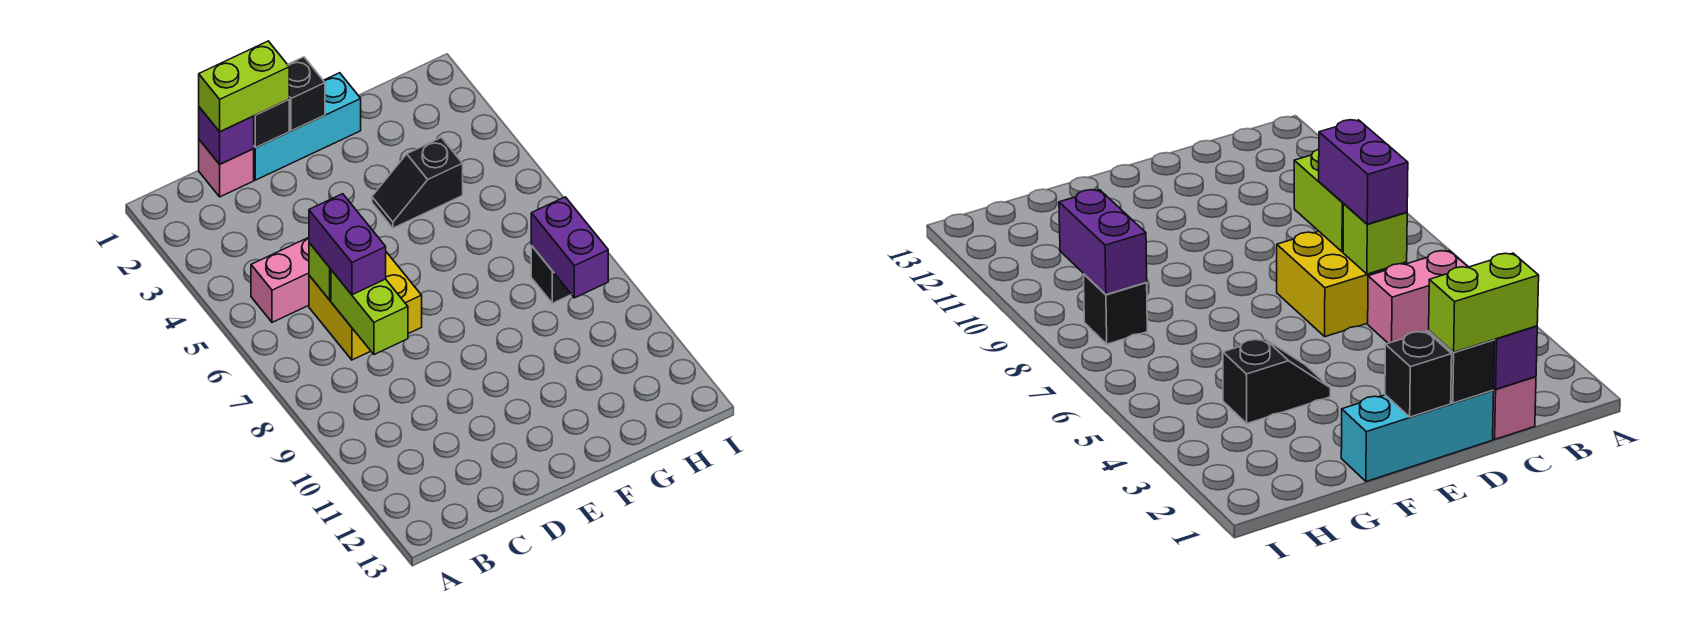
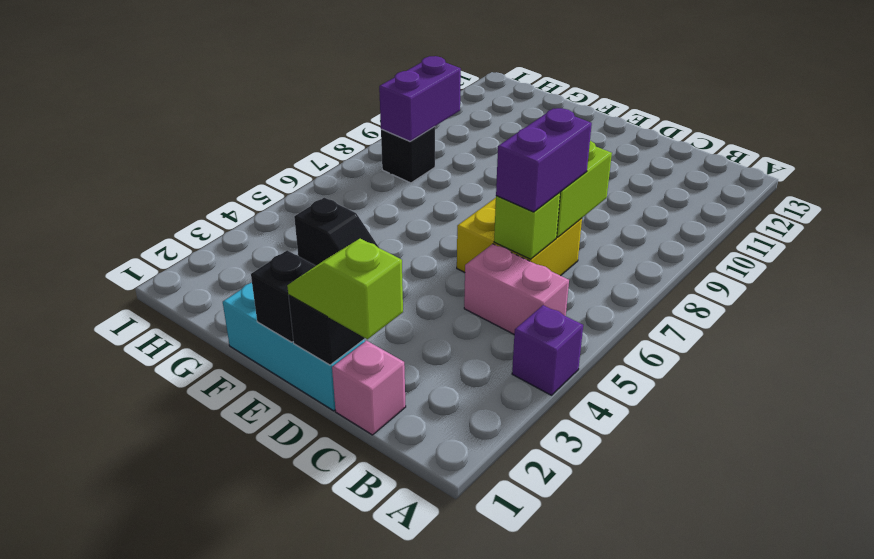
purple 1x1 brick [199,107,254,164] -> purple 1x1 brick moved to [512,305,583,395]
lime 1x2 brick [199,41,289,132] -> lime 1x2 slope [287,239,403,339]

